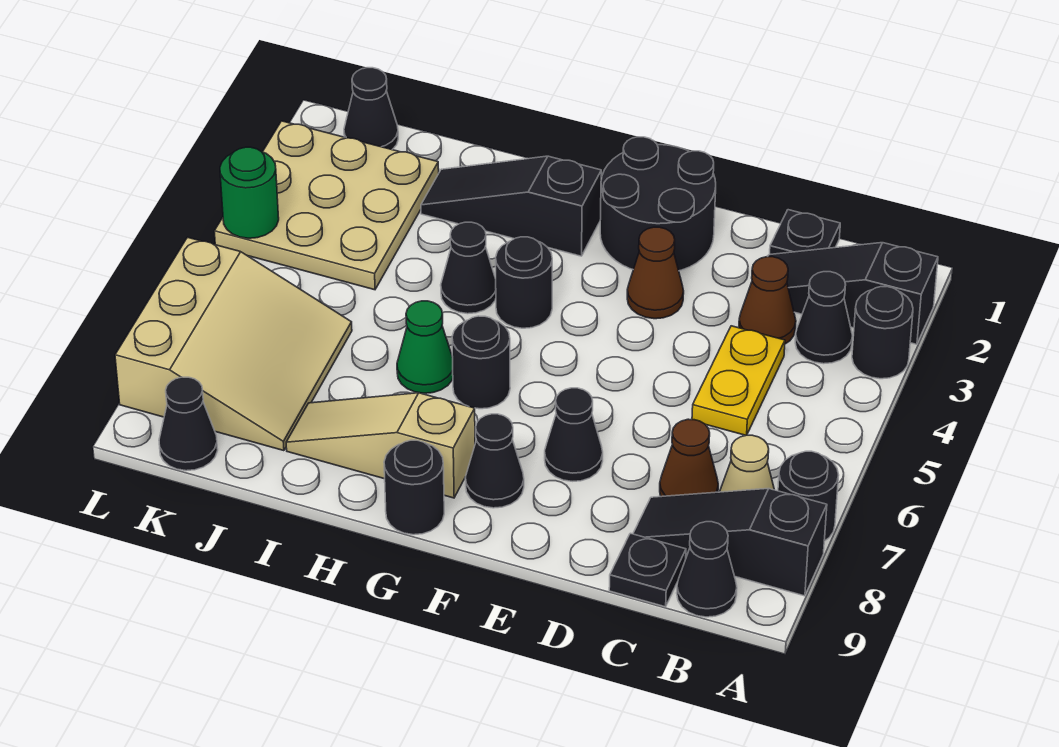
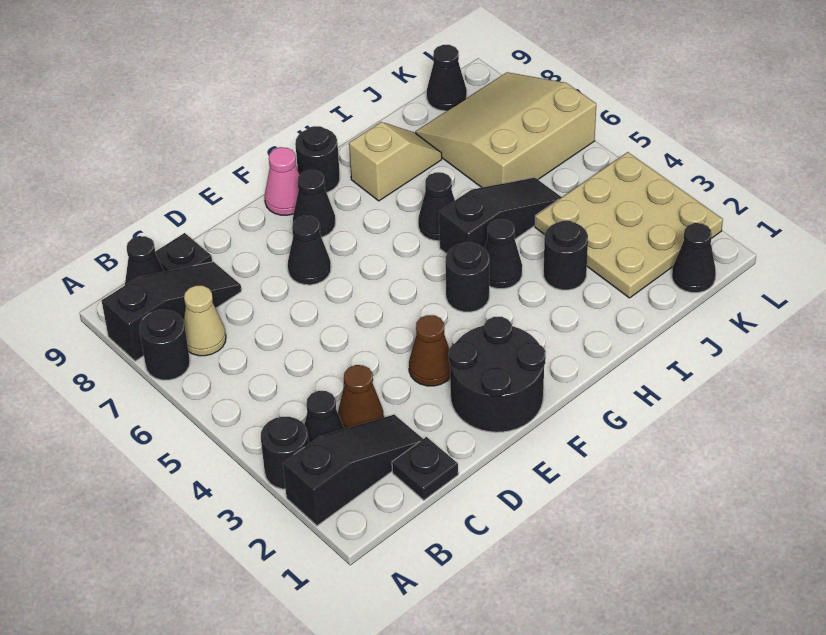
yellow 1x2 plate [692,326,785,435] -> none
brown 1x1 cone [660,419,718,497] -> none
none -> pink 1x1 cone [265,147,299,215]
black 1x3 slope [421,156,601,256] -> black 1x3 slope moved to [439,177,562,254]
black 1x1 round brick [452,316,510,409] -> black 1x1 round brick moved to [543,221,588,290]
tan 1x3 slope [286,393,475,498] -> tan 1x2 slope [349,122,442,201]
green 1x1 cone [397,301,453,393] -> black 1x1 cone [418,172,455,241]
tan 3x3 slope [115,237,352,451] -> tan 3x3 slope turned to [415,72,596,187]
green 1x1 round brick [220,147,279,238] -> none

